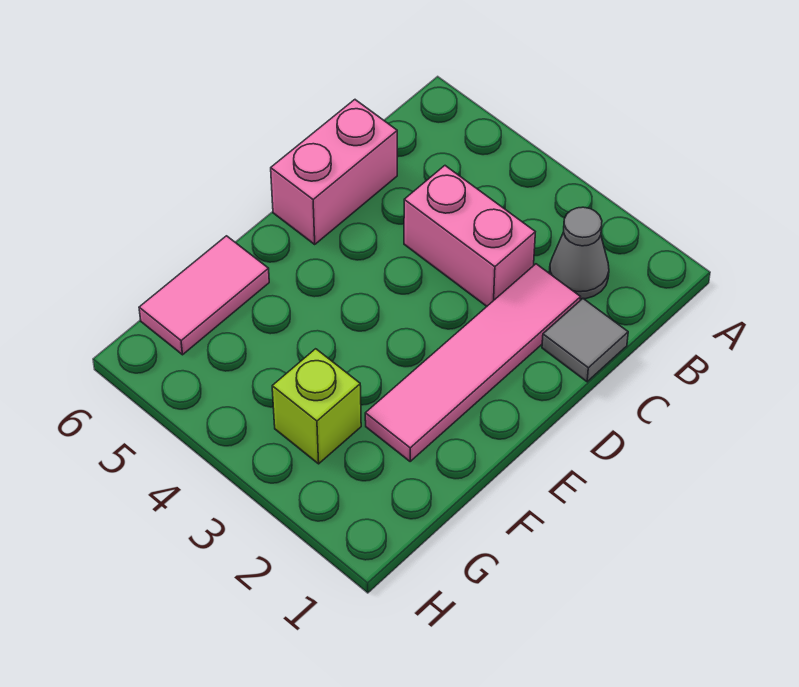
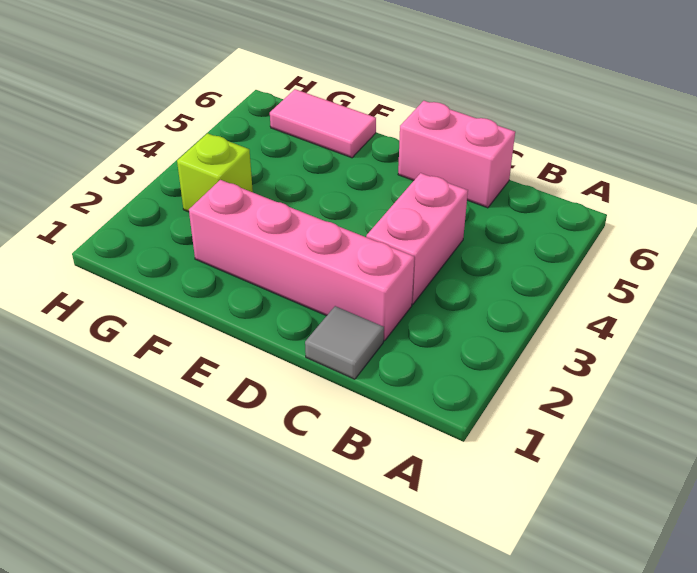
grey 1x1 cone [549,207,609,299] -> none
pink 1x4 tile [365,264,581,461] -> pink 1x4 brick [189,180,414,341]

